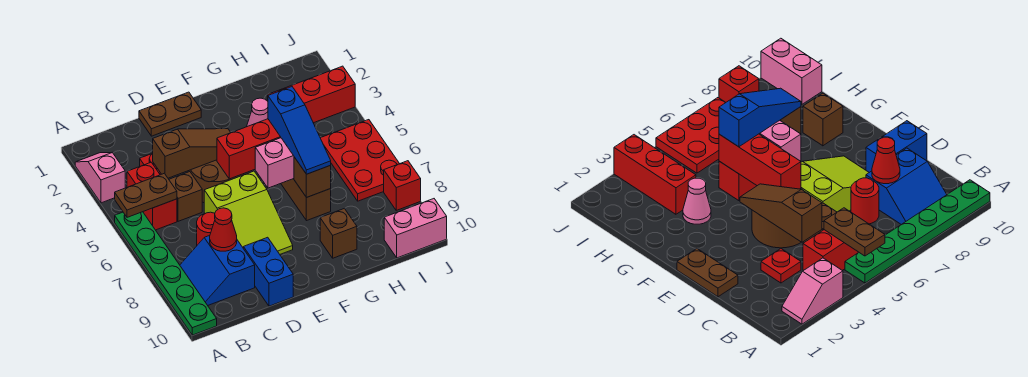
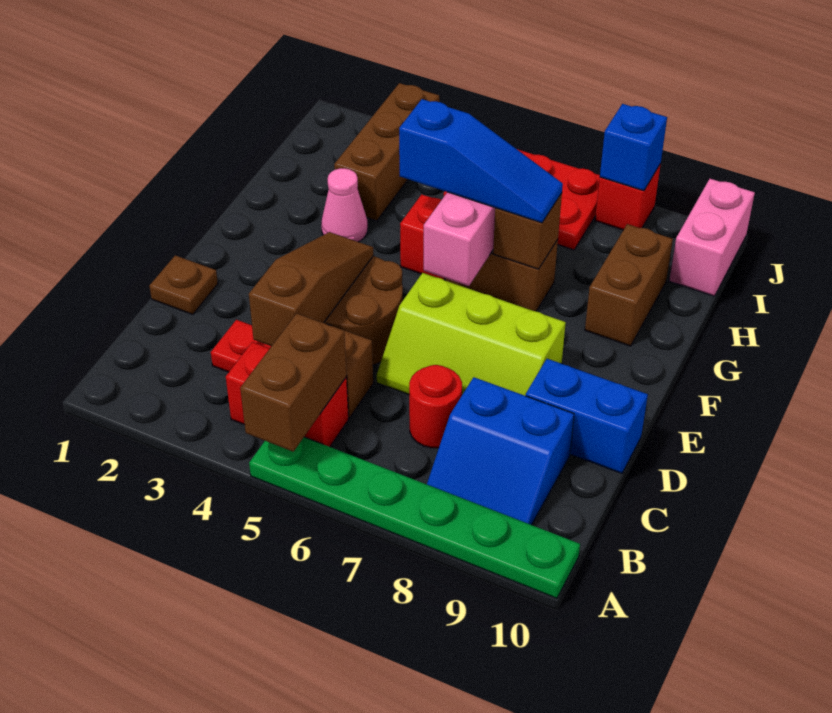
pink 1x2 slope [75,153,125,203] -> none
brown 1x2 plate [115,173,177,217] -> brown 1x2 brick [240,313,346,451]
red 1x1 cone [210,208,237,251] -> none
brown 1x2 plate [139,92,201,136] -> brown 1x1 plate [149,255,218,315]
lime 2x3 slope [204,171,293,254] -> lime 2x3 slope turned to [377,273,566,396]
red 1x3 brick [217,119,281,179] -> none
brown 1x1 brick [320,209,357,258] -> brown 1x2 brick [585,224,673,346]
red 1x3 brick [267,66,355,123] -> brown 1x3 brick [334,83,439,221]
none -> blue 1x1 brick [600,104,667,191]

